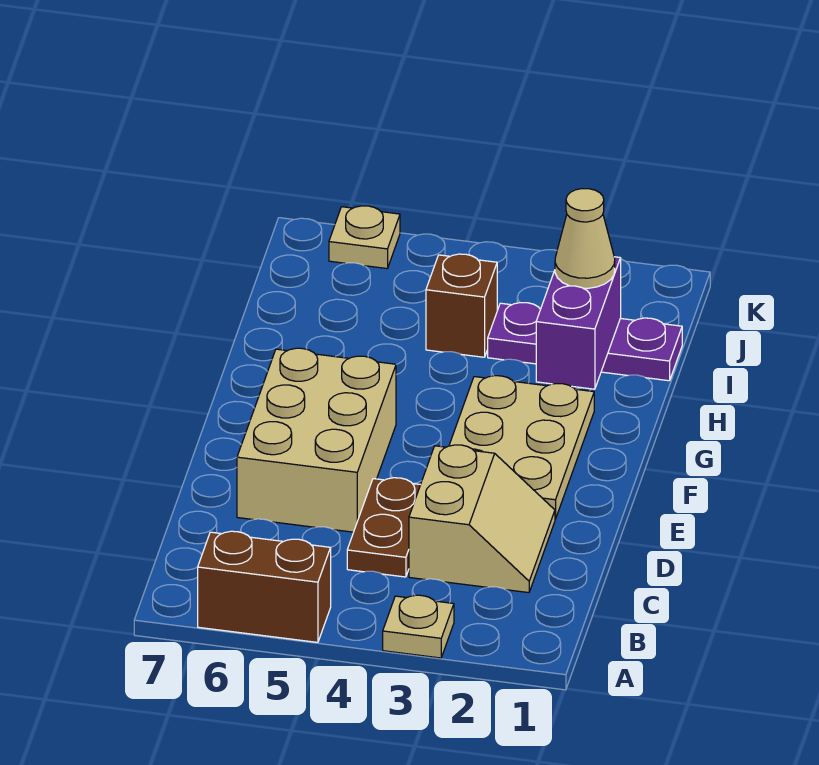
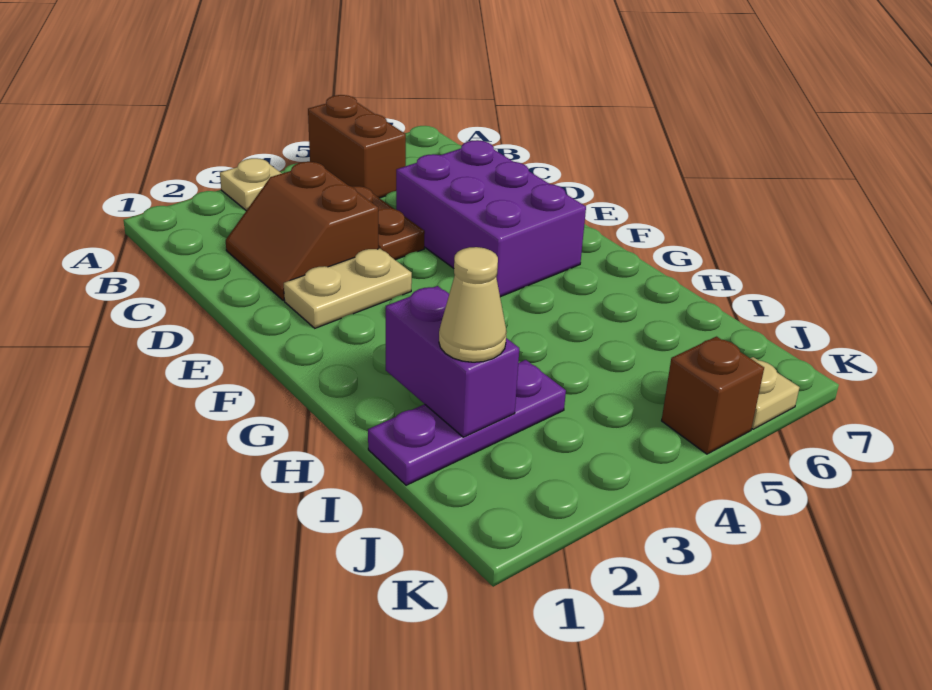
brown 1x2 brick [198,531,331,642] -> brown 1x2 brick turned to [308,95,406,198]
tan 2x2 slope [409,445,555,593] -> brown 2x2 slope [226,162,378,301]
tan 2x3 brick [237,348,396,532] -> purple 2x3 brick [396,140,586,297]
tan 2x3 plate [449,376,594,519] -> tan 1x2 plate [284,248,412,328]
brown 1x1 brick [426,254,497,357] -> brown 1x1 brick moved to [662,337,764,454]

